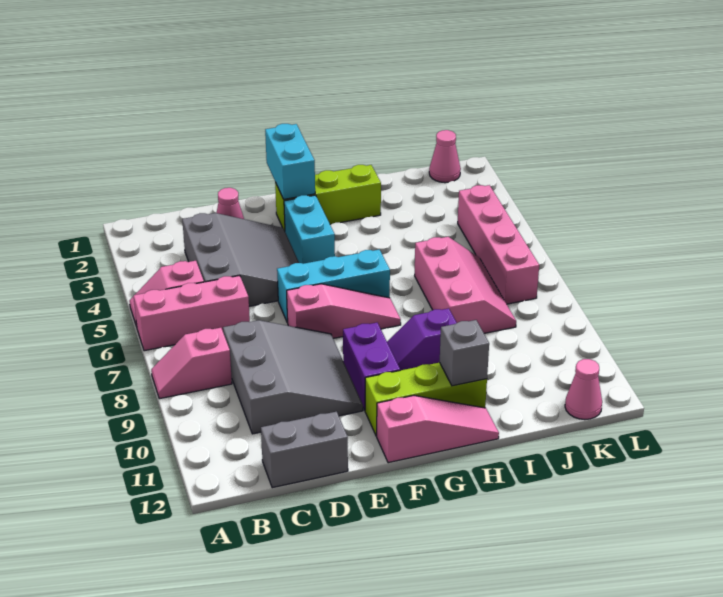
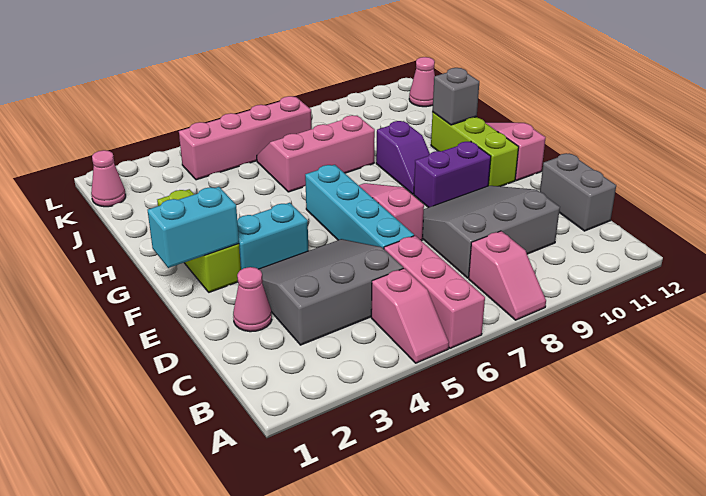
cyan 1x3 brick [277,250,390,323] -> cyan 1x4 brick [305,165,414,249]

